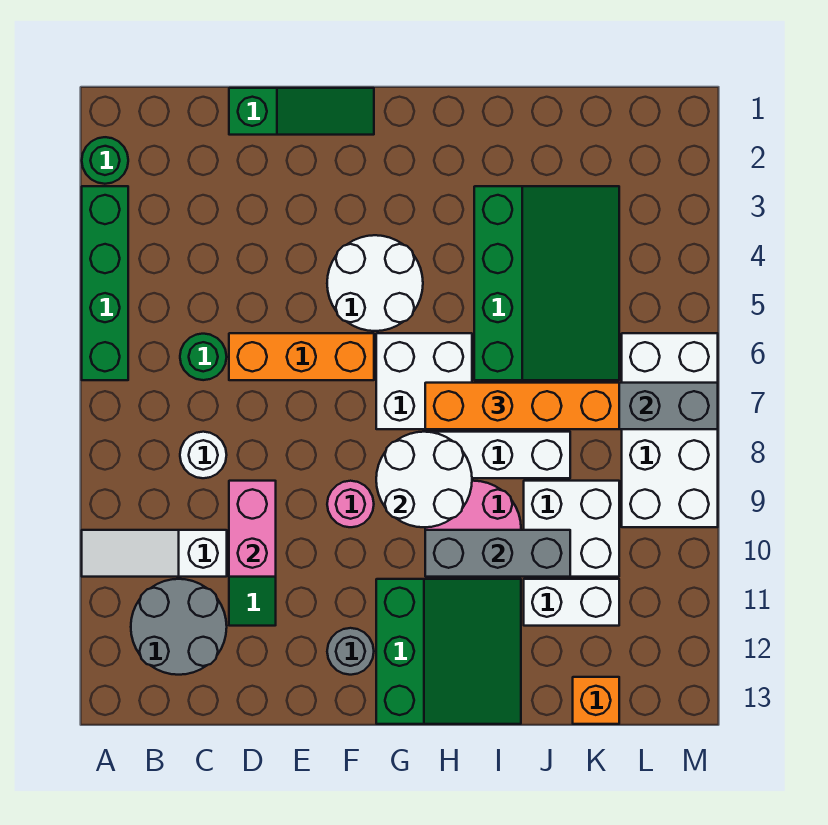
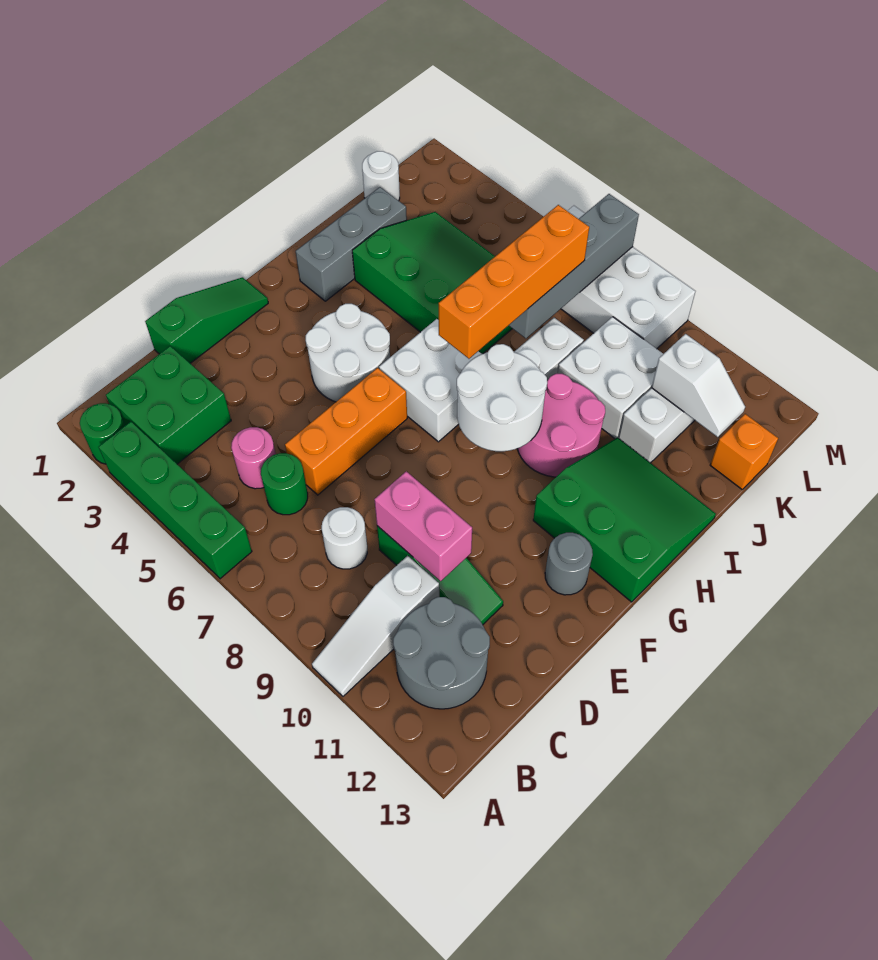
none -> green 2x2 brick [106,346,231,464]
pink 1x1 round brick [327,481,374,527] -> pink 1x1 round brick moved to [231,427,276,489]
grey 1x3 brick [425,530,570,577] -> grey 1x3 brick moved to [296,187,407,301]
none -> white 1x1 round brick [362,151,400,201]
none -> white 1x2 slope [652,334,745,437]

